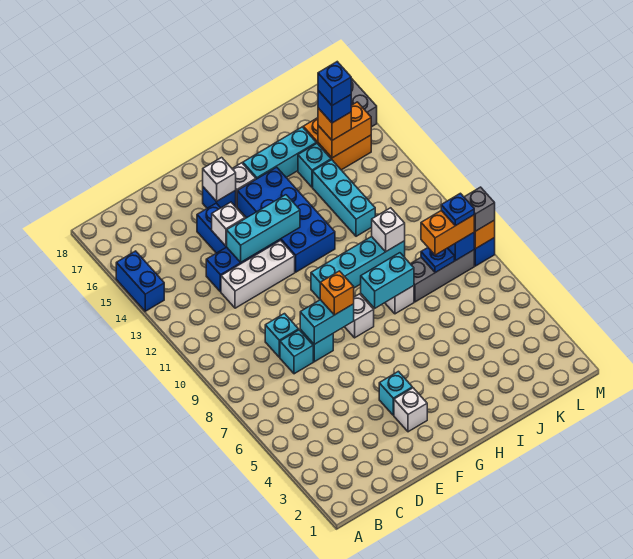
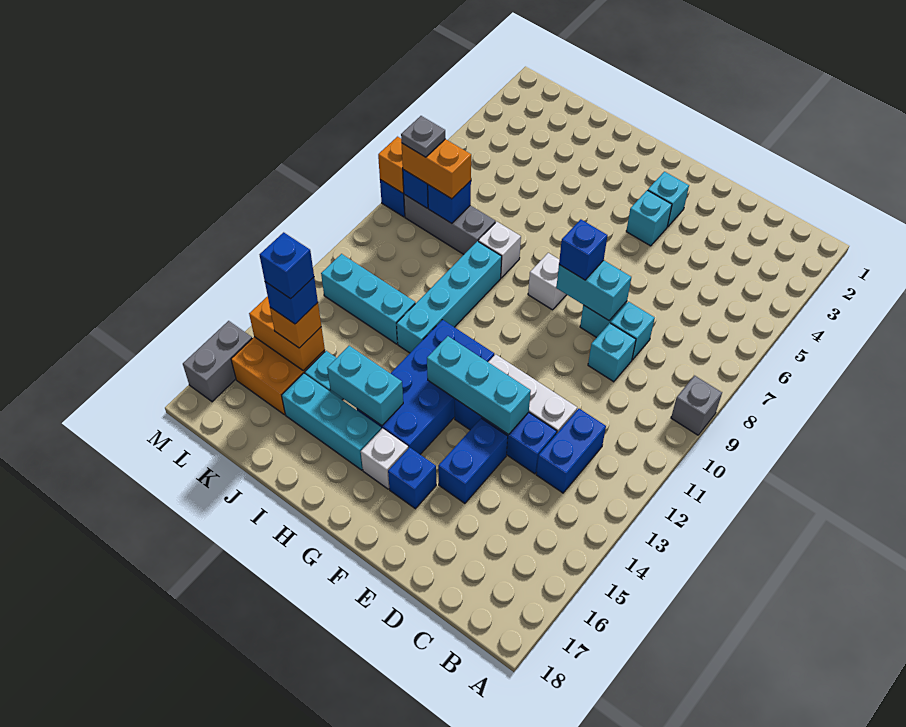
blue 1x2 brick [116,251,164,311] -> blue 1x2 brick moved to [536,409,606,493]
white 1x1 brick [212,202,245,246] -> none
white 1x1 brick [394,388,427,432] -> cyan 1x1 brick [648,172,689,227]
orange 1x1 brick [320,271,354,315] -> blue 1x1 brick [559,219,608,280]
white 1x1 brick [203,157,236,201] -> none
cyan 1x4 brick [311,237,405,299] -> cyan 1x4 brick turned to [397,241,502,353]
cyan 1x2 brick [361,253,414,308] -> cyan 1x2 brick moved to [327,346,403,426]
white 1x1 brick [372,208,405,252] -> none
cyan 1x3 brick [313,160,375,236] -> cyan 1x3 brick turned to [321,254,415,344]
blue 1x1 plate [421,248,454,273] -> blue 1x1 brick [428,181,471,223]
blue 1x1 plate [441,193,474,226] -> grey 1x1 plate [401,116,445,157]
grey 1x1 brick [464,187,495,231] -> grey 1x1 brick moved to [671,376,722,435]

